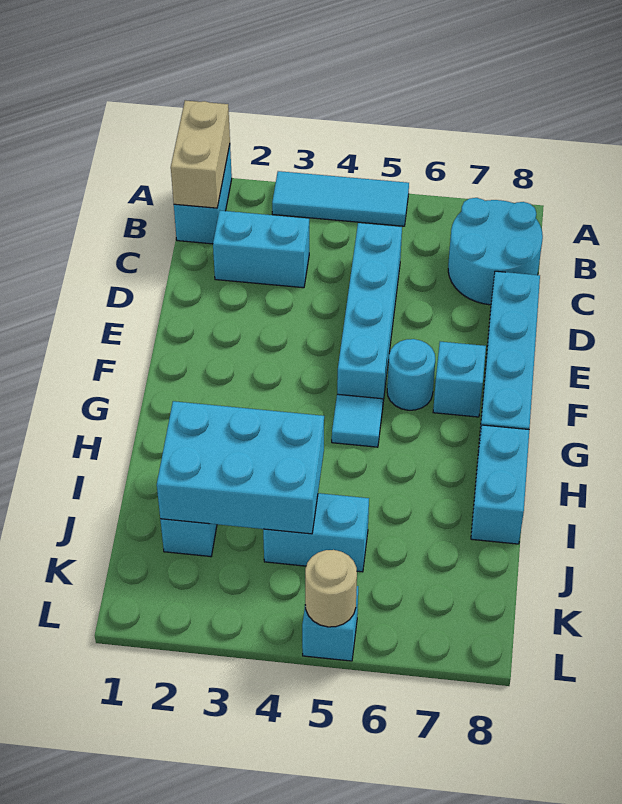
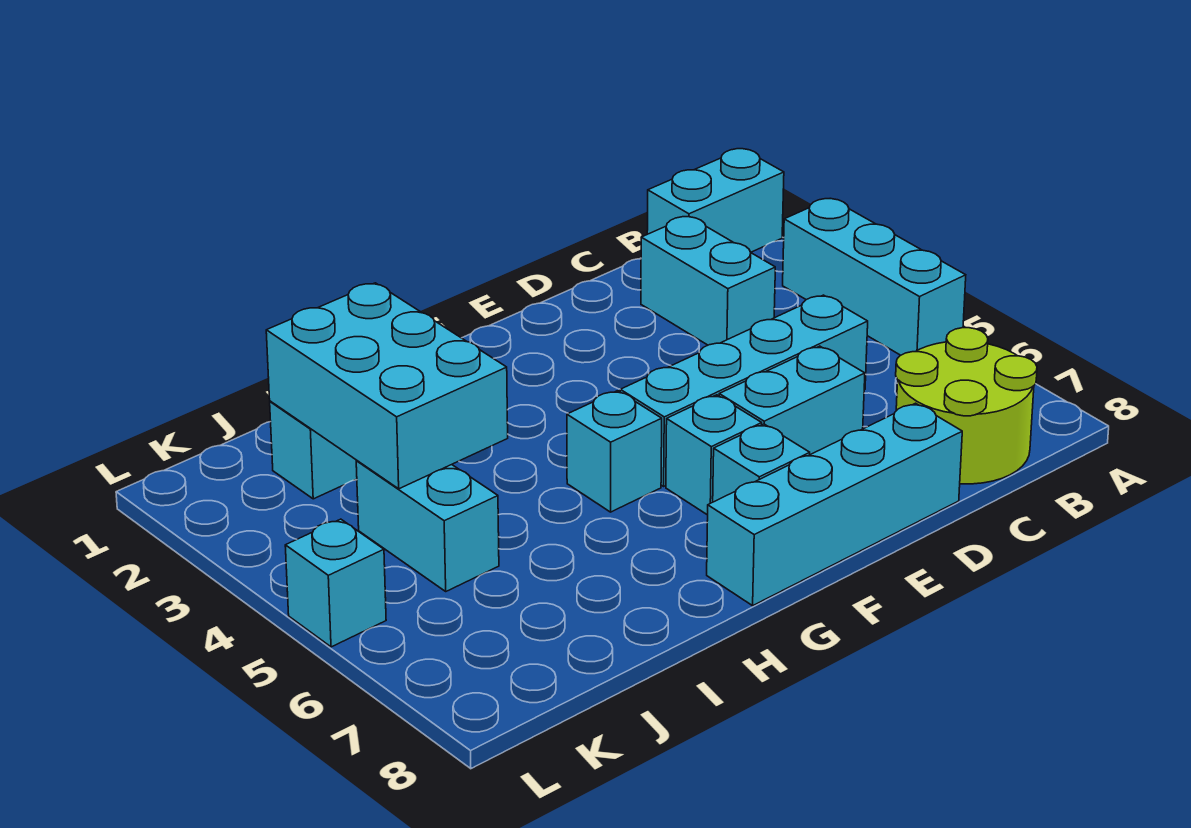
tan 1x2 brick [171,100,230,208] -> none
cyan 1x3 tile [272,171,409,226] -> cyan 1x3 brick [783,199,966,355]
cyan 2x2 round brick [448,198,543,305] -> lime 2x2 round brick [896,328,1037,484]
cyan 1x1 round brick [387,339,435,410] -> cyan 1x1 brick [666,395,762,515]
cyan 1x1 tile [332,394,383,447] -> cyan 1x1 brick [567,391,662,512]
cyan 1x2 brick [471,425,529,544] -> cyan 1x2 brick moved to [719,346,865,455]
tan 1x1 round brick [305,550,357,627] -> none

